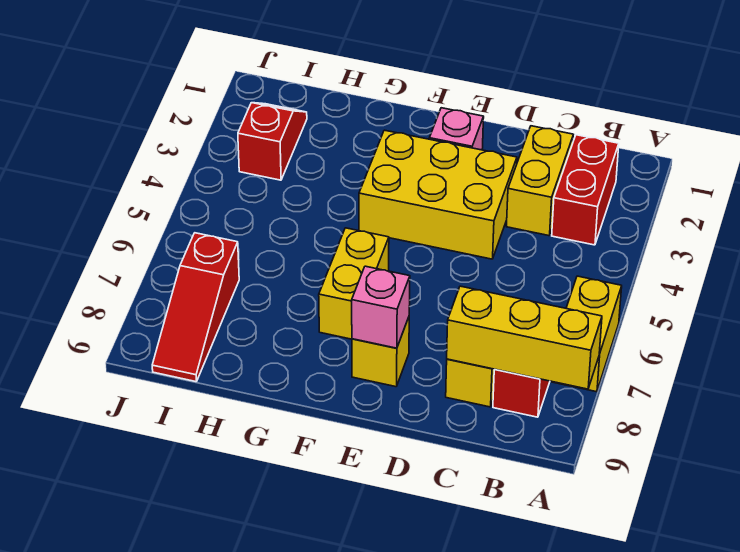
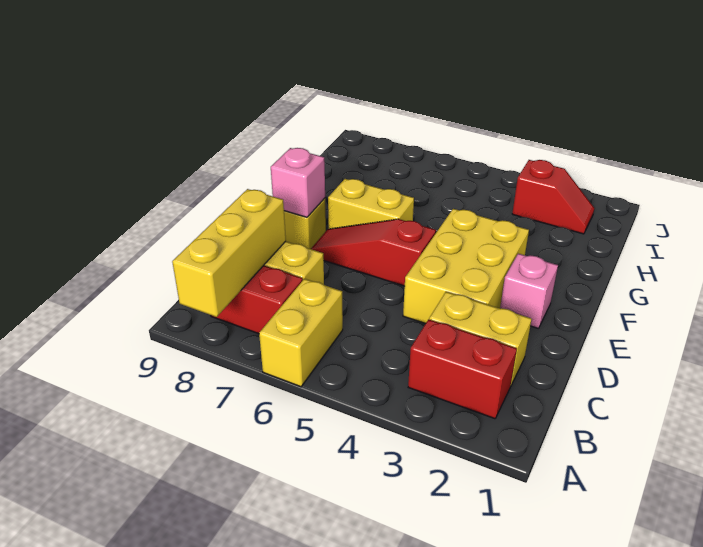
yellow 1x2 brick [554,276,622,392] -> yellow 1x2 brick turned to [259,279,343,387]
red 1x3 slope [152,233,239,382] -> red 1x3 slope moved to [311,219,436,286]

